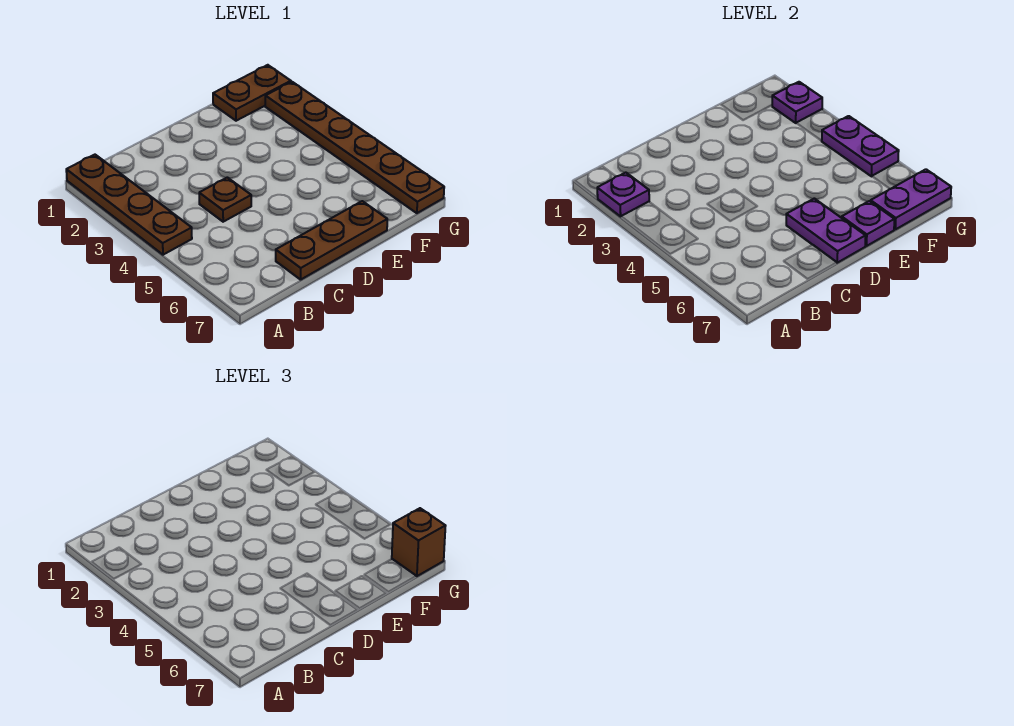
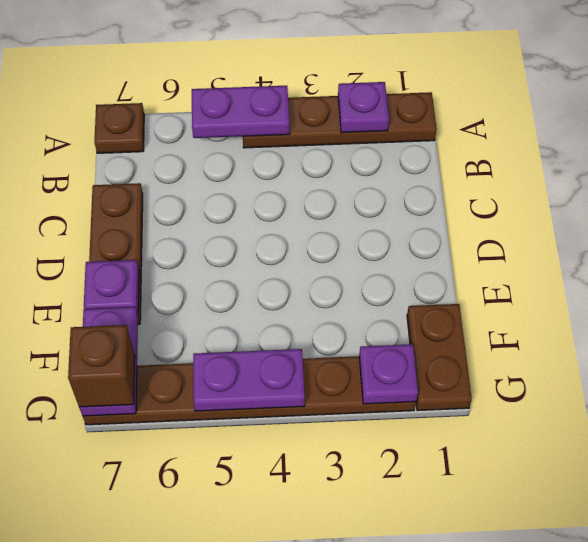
brown 1x1 plate [199,177,251,222] -> brown 1x1 plate moved to [94,103,144,153]
purple 1x2 plate [786,198,865,263] -> purple 1x2 plate moved to [192,86,290,138]

